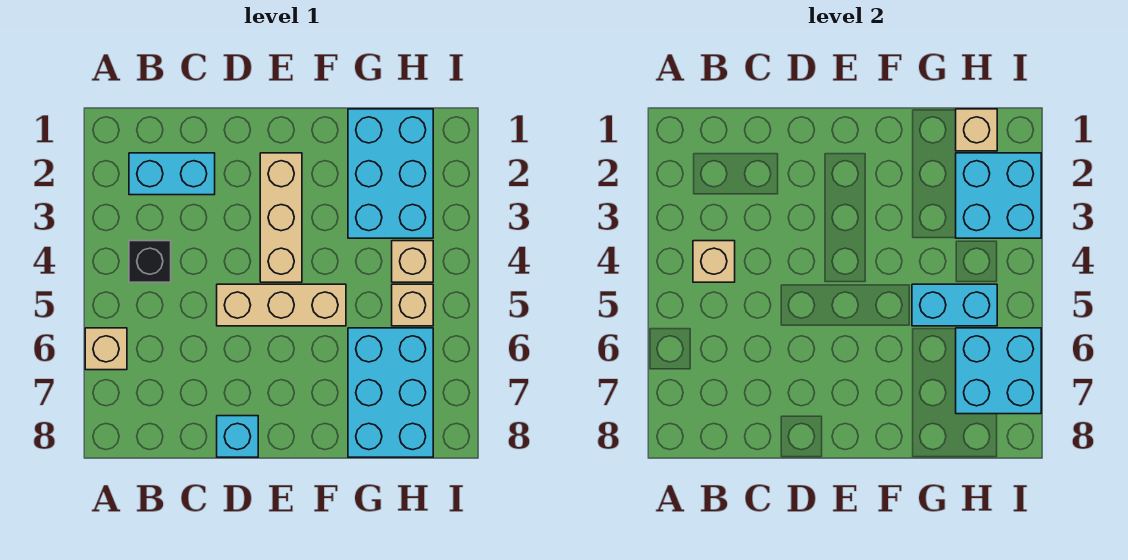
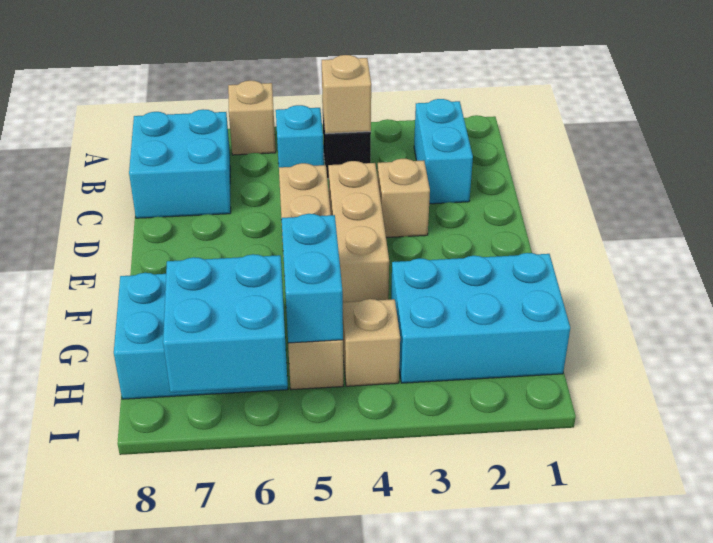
cyan 1x1 brick [217,416,258,457] -> cyan 1x1 brick moved to [276,105,324,167]
tan 1x3 brick [260,153,302,282] -> tan 1x3 brick turned to [328,161,389,302]
tan 1x1 brick [956,109,997,151] -> tan 1x1 brick moved to [377,159,430,237]
cyan 2x2 brick [956,153,1041,238] -> cyan 2x2 brick moved to [129,109,231,218]

